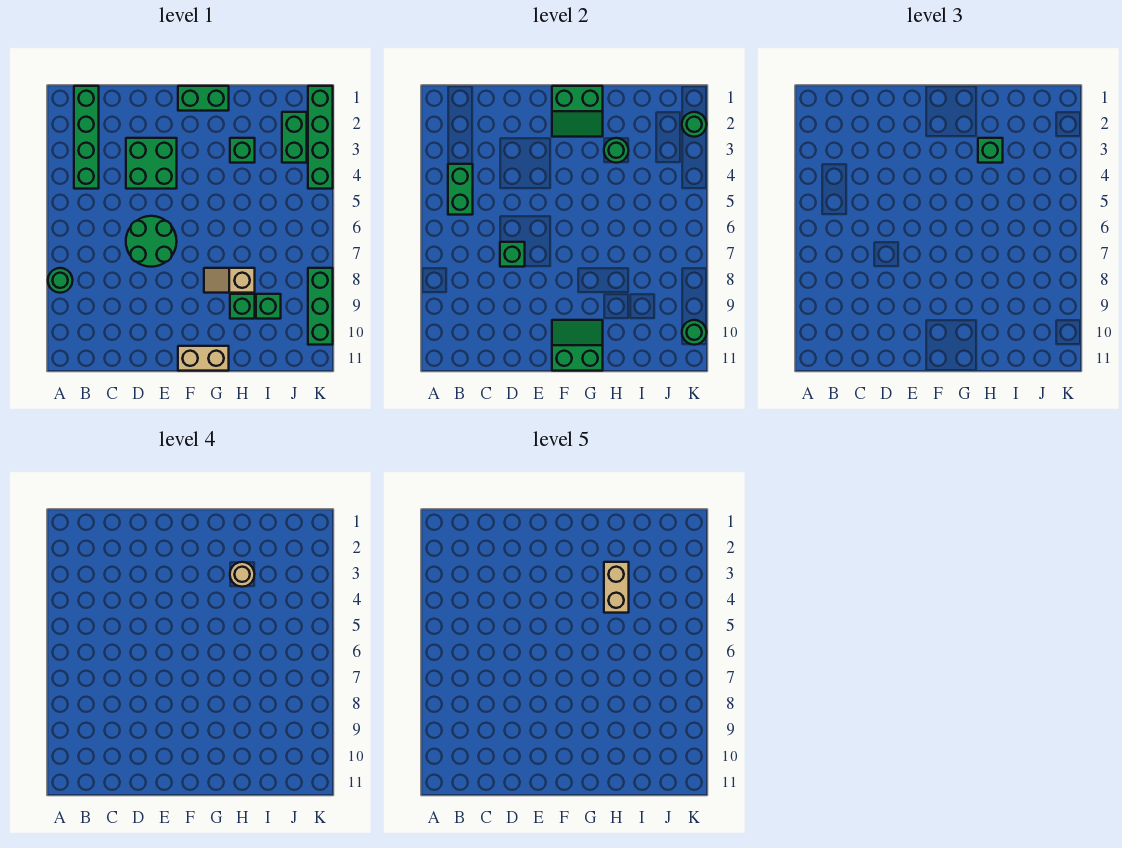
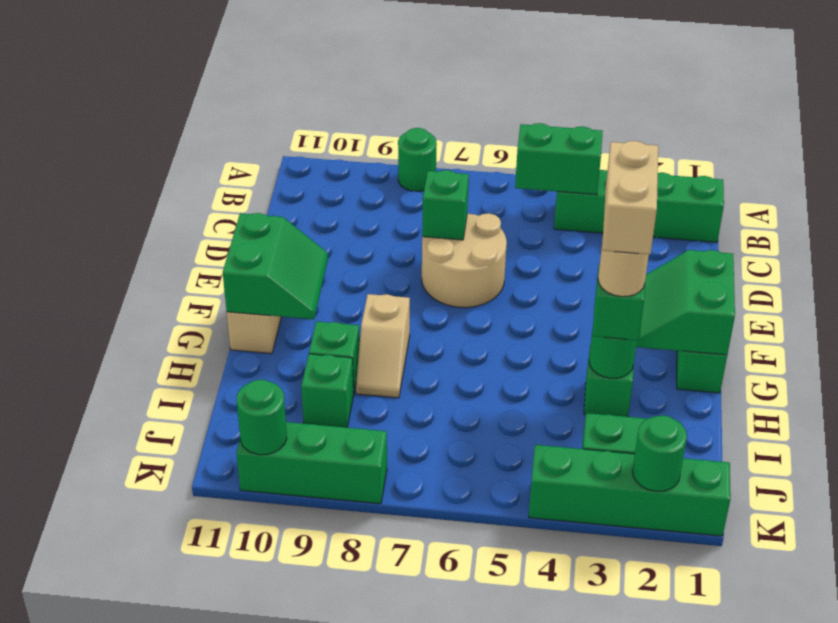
green 2x2 brick [126,138,177,189] -> none
green 2x2 round brick [126,216,177,267] -> tan 2x2 round brick [422,213,507,308]
tan 1x2 slope [204,268,255,293] -> tan 1x2 slope turned to [356,294,410,398]
tan 1x2 brick [604,562,629,613] -> tan 1x2 brick turned to [602,141,658,254]

